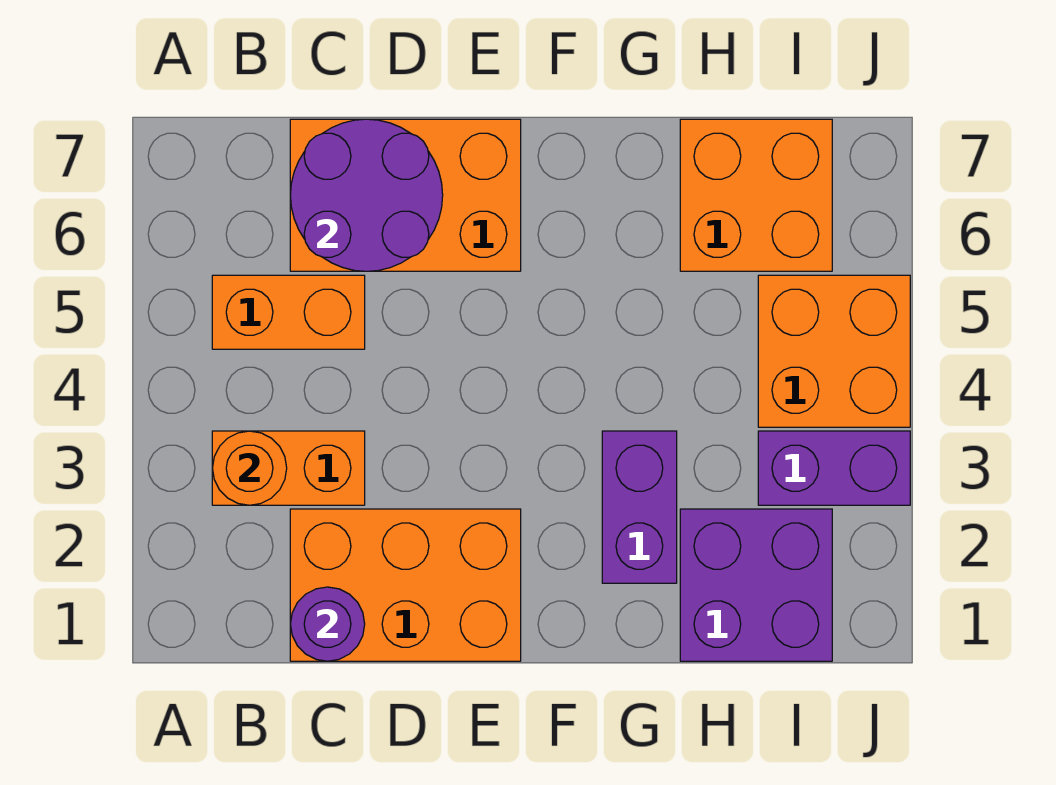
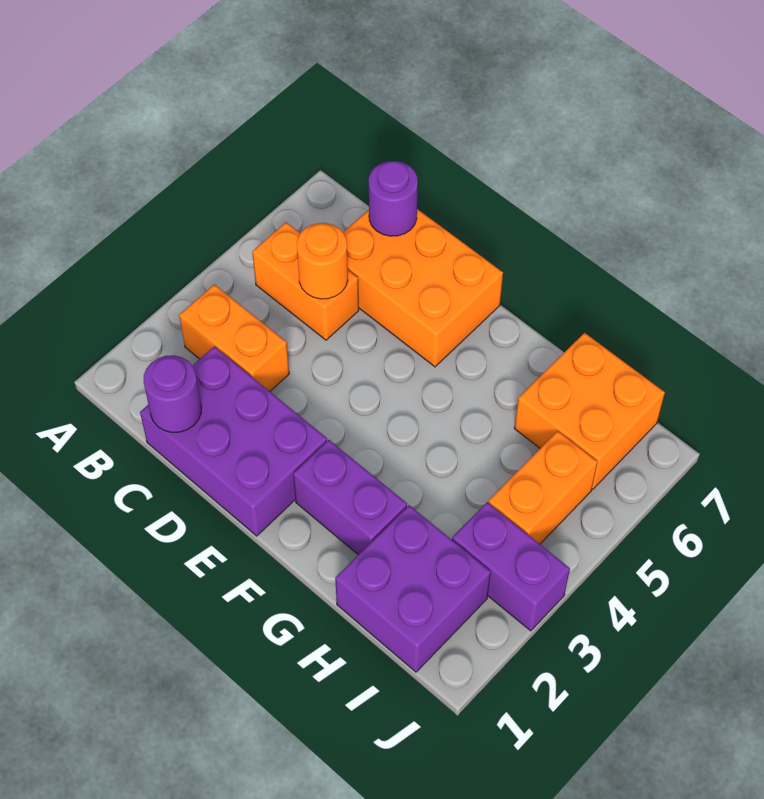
orange 1x1 round brick [212,431,287,505] -> orange 1x1 round brick moved to [297,223,348,299]
orange 2x3 brick [290,509,521,661] -> purple 2x3 brick [140,346,327,536]
purple 2x2 round brick [290,119,443,271] -> purple 1x1 round brick [369,161,418,236]
purple 1x2 brick [602,431,677,583] -> purple 1x2 brick turned to [293,440,407,555]
orange 2x2 brick [758,275,910,427] -> orange 1x2 brick [489,431,597,544]

